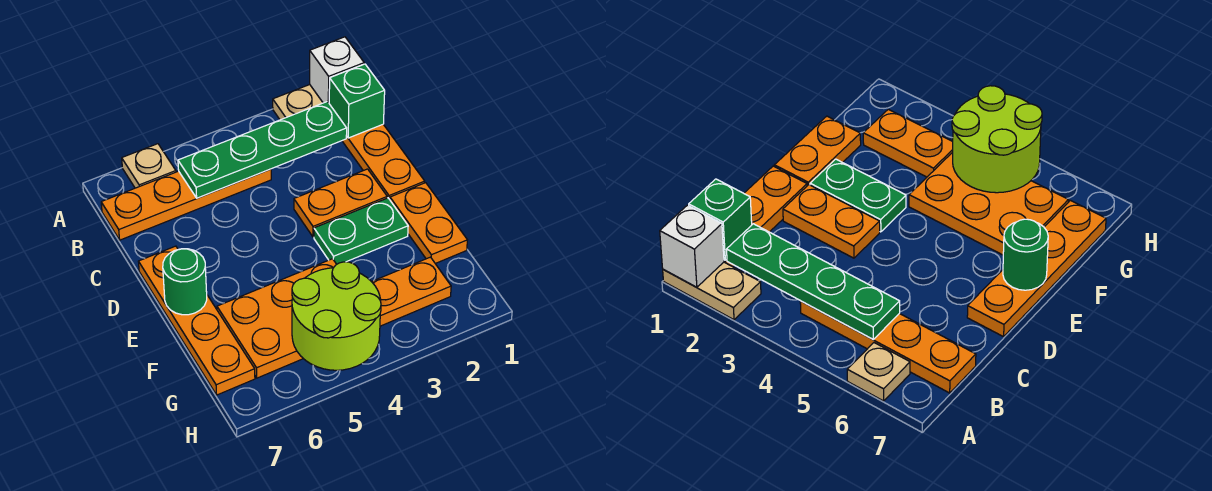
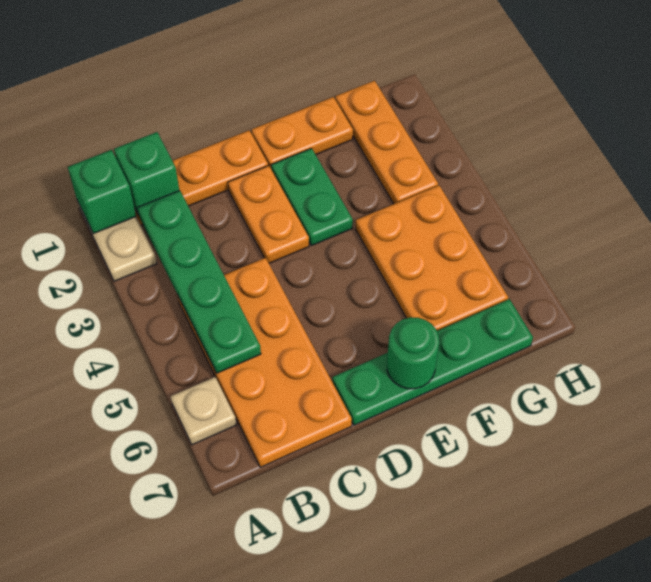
white 1x1 brick [310,37,364,103] -> green 1x1 brick [68,150,136,234]
orange 1x4 plate [101,169,271,240] -> orange 2x4 plate [178,258,352,467]
orange 1x4 plate [138,246,255,395] -> green 1x4 plate [332,299,533,425]
orange 1x2 plate [372,257,451,326] -> orange 1x3 plate [335,81,438,204]
lime 2x2 round brick [292,262,381,370] -> none

